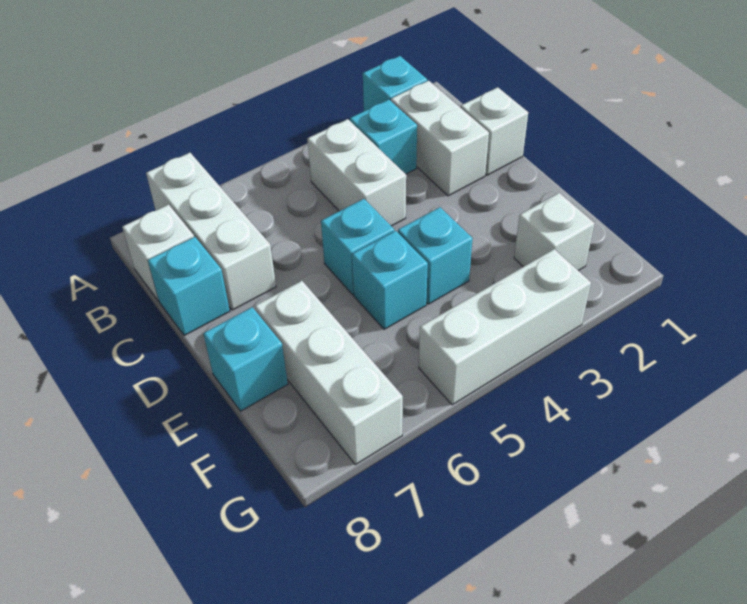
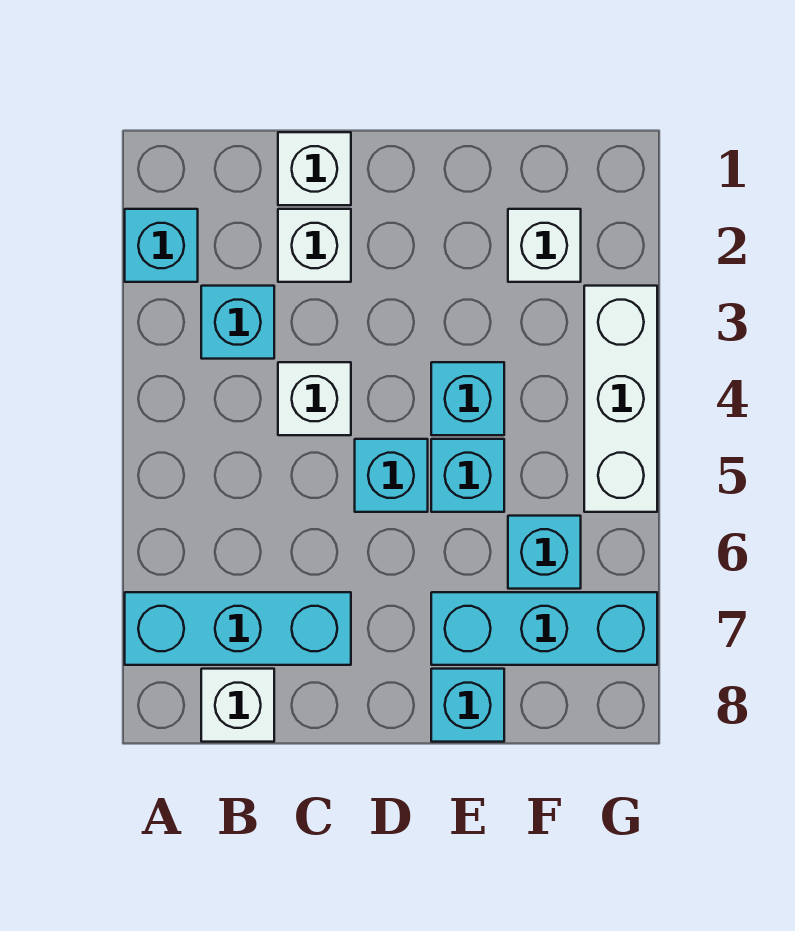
white 1x3 brick [146,153,276,310] -> cyan 1x3 brick [125,592,351,665]
white 1x2 brick [391,81,489,196] -> white 1x1 brick [278,209,351,282]
white 1x2 brick [308,119,406,226] -> white 1x1 brick [278,362,351,435]
cyan 1x1 brick [148,237,230,336] -> cyan 1x1 brick moved to [508,516,581,589]
white 1x3 brick [255,281,403,465] -> cyan 1x3 brick [431,592,657,665]

